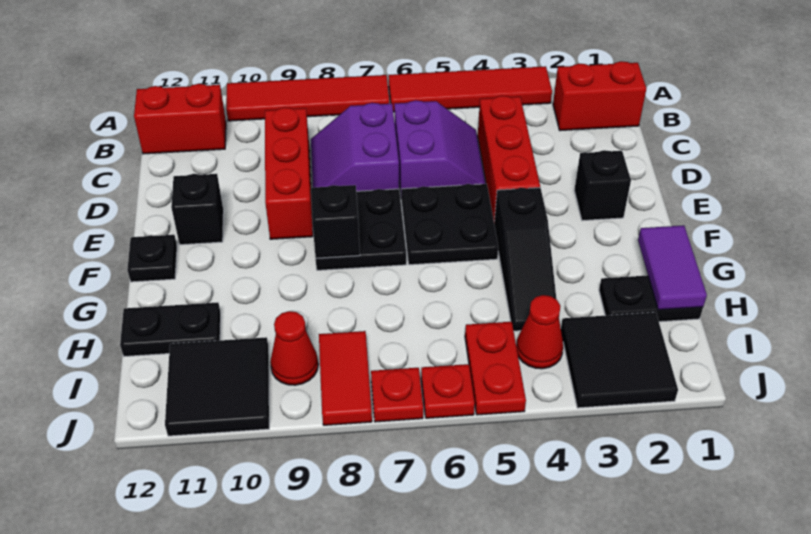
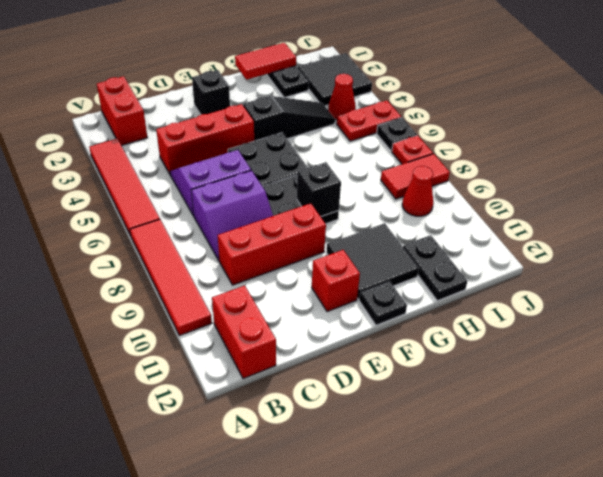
black 1x1 brick [171,174,224,245] -> red 1x1 brick [312,250,360,312]
purple 1x2 tile [638,225,707,310] -> red 1x2 tile [235,43,296,80]
black 2x2 tile [165,337,269,436] -> black 2x2 tile moved to [326,223,419,300]
red 1x1 plate [421,364,475,418] -> black 1x1 plate [377,117,417,151]

